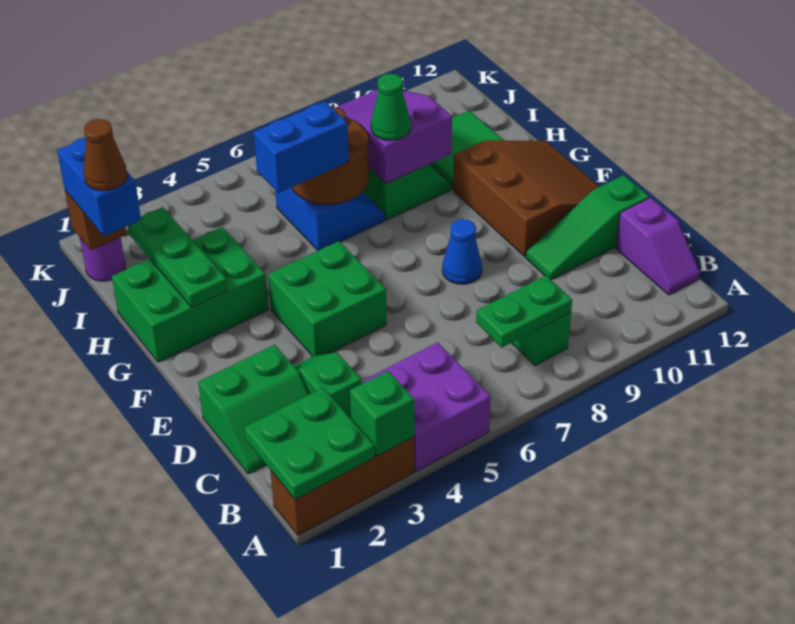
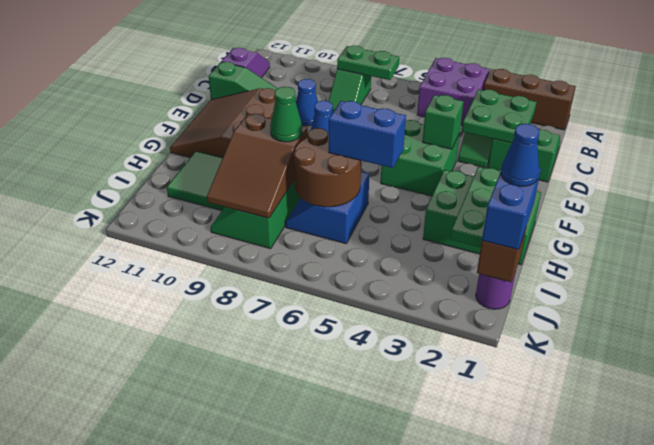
green 2x2 plate [244,388,375,500] -> green 2x2 plate moved to [462,90,537,143]
green 1x1 brick [350,371,414,456] -> green 1x1 brick moved to [423,95,464,149]
none -> blue 1x1 cone [296,79,318,126]
purple 2x3 slope [336,89,452,183] -> brown 2x3 slope [207,113,308,218]
brown 1x1 cone [83,119,127,191] -> blue 1x1 cone [501,124,539,186]

